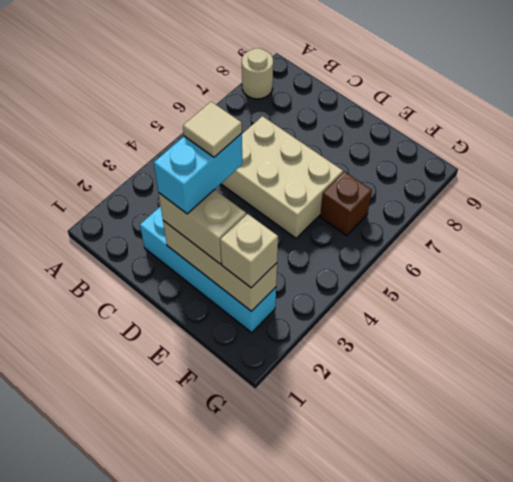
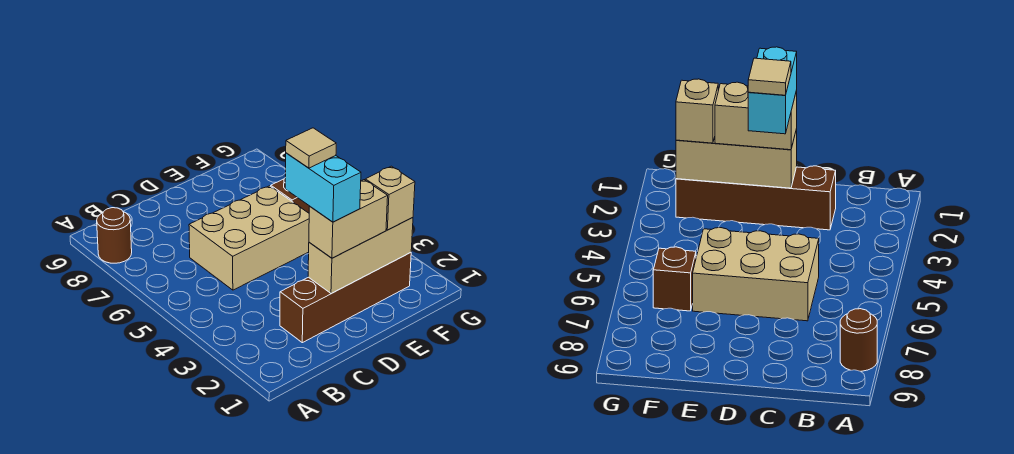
tan 1x1 round brick [242,48,273,99] -> brown 1x1 round brick [97,208,132,263]
cyan 1x4 brick [140,206,276,332] -> brown 1x4 brick [280,253,411,343]

